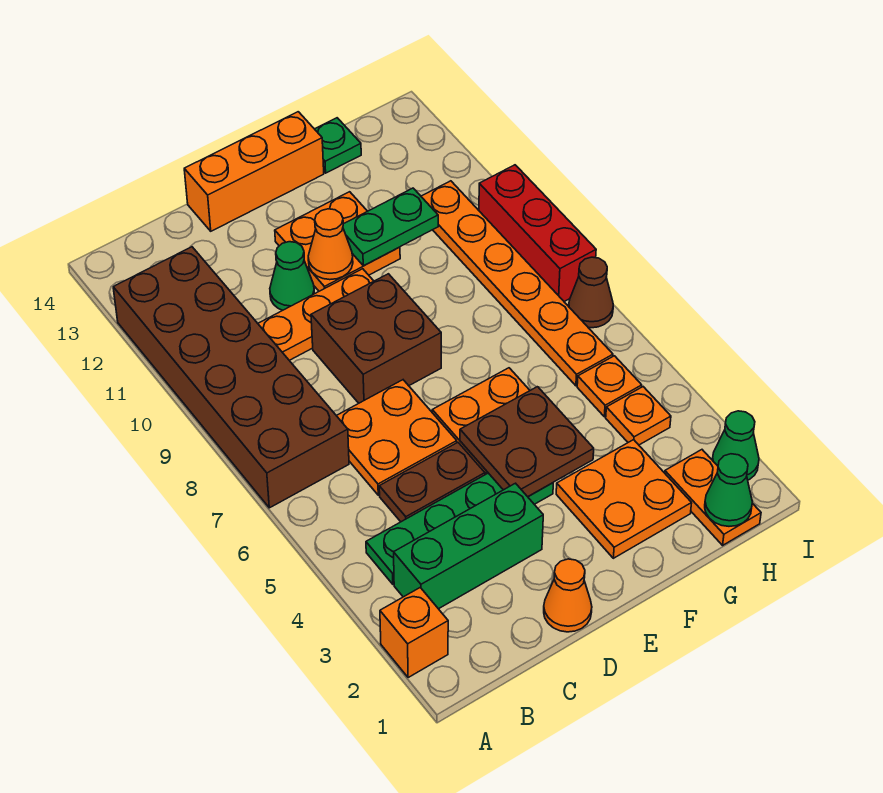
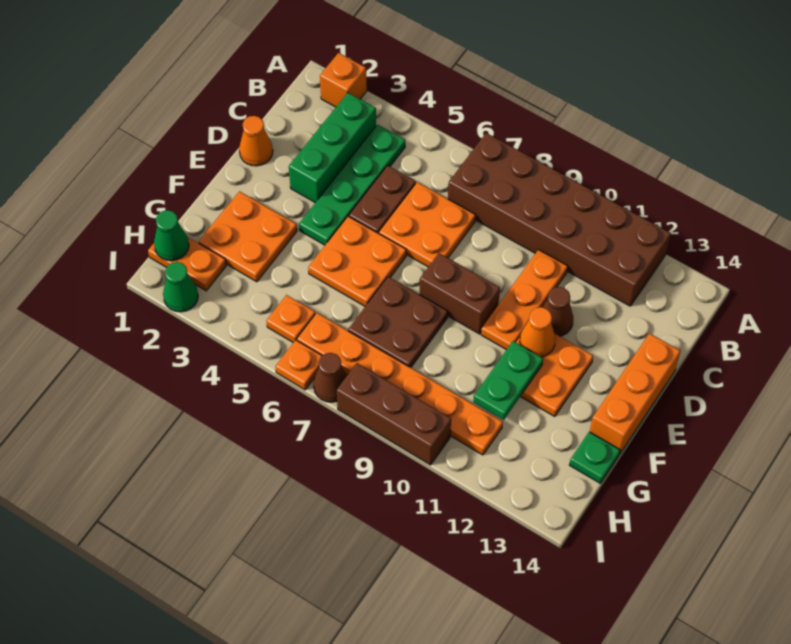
brown 2x2 brick [311,274,441,403] -> brown 1x2 brick [419,253,500,334]
green 1x1 cone [270,242,314,310] -> brown 1x1 cone [542,287,573,336]
brown 2x2 plate [460,387,594,497] -> brown 2x2 plate moved to [348,277,448,368]
orange 1x1 plate [606,387,671,445] -> orange 1x1 plate moved to [276,340,322,390]
red 1x3 brick [479,165,596,302] -> brown 1x3 brick [337,363,451,465]

